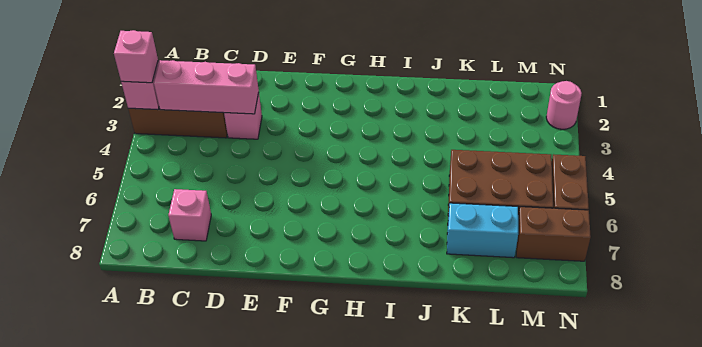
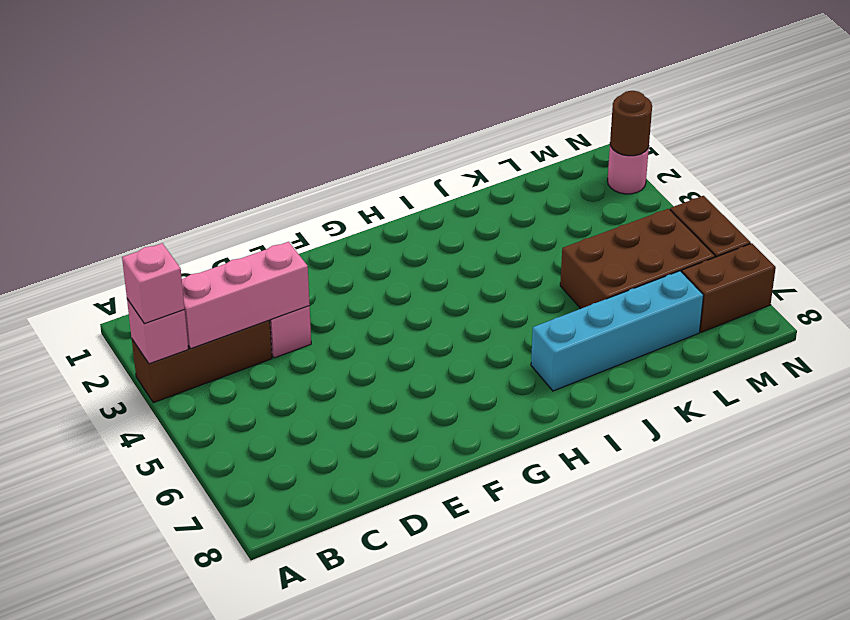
pink 1x1 brick [168,189,211,241] -> none
cyan 1x2 brick [447,203,518,258] -> cyan 1x4 brick [531,271,704,391]
none -> brown 1x1 round brick [610,91,652,156]

